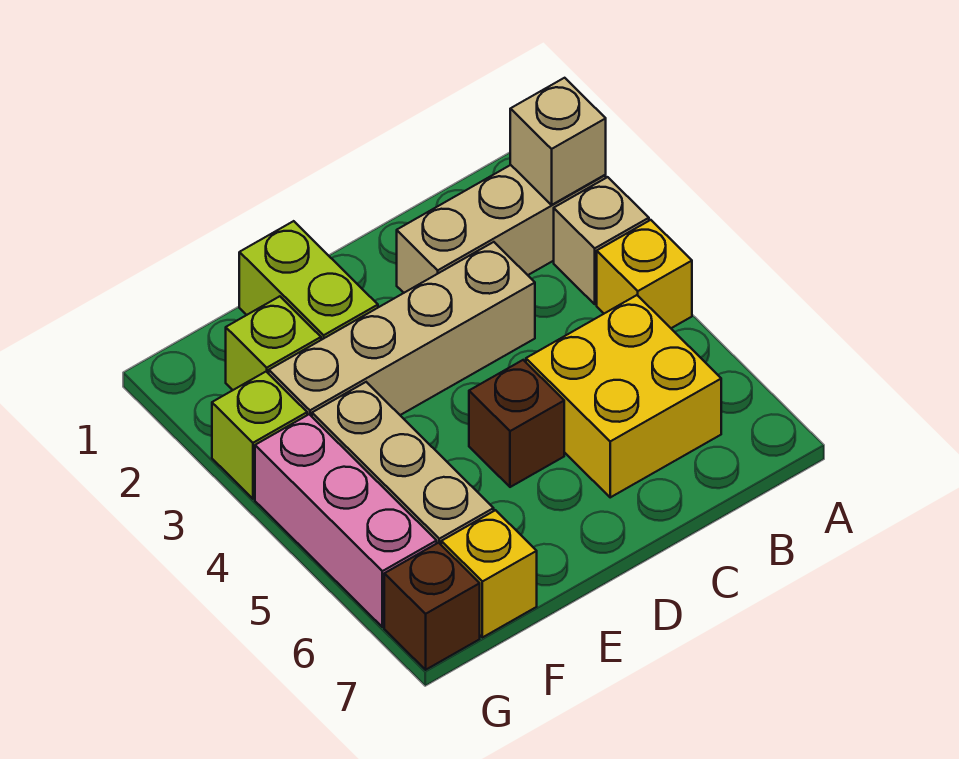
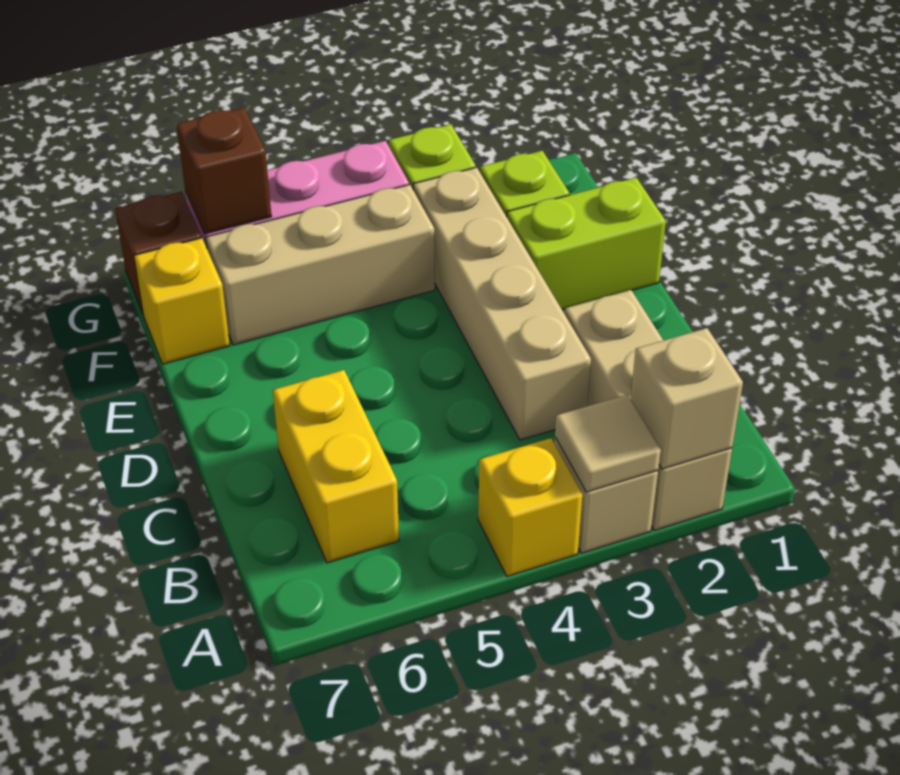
none -> tan 1x1 tile [555,395,661,492]
yellow 2x2 brick [526,295,721,497] -> yellow 1x2 brick [273,370,399,563]
brown 1x1 brick [469,360,564,487] -> brown 1x1 brick moved to [176,108,272,234]

